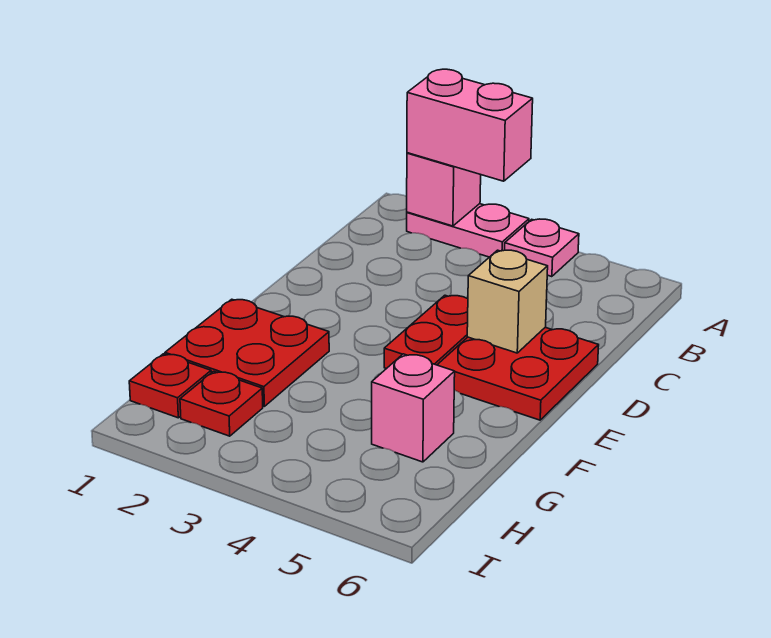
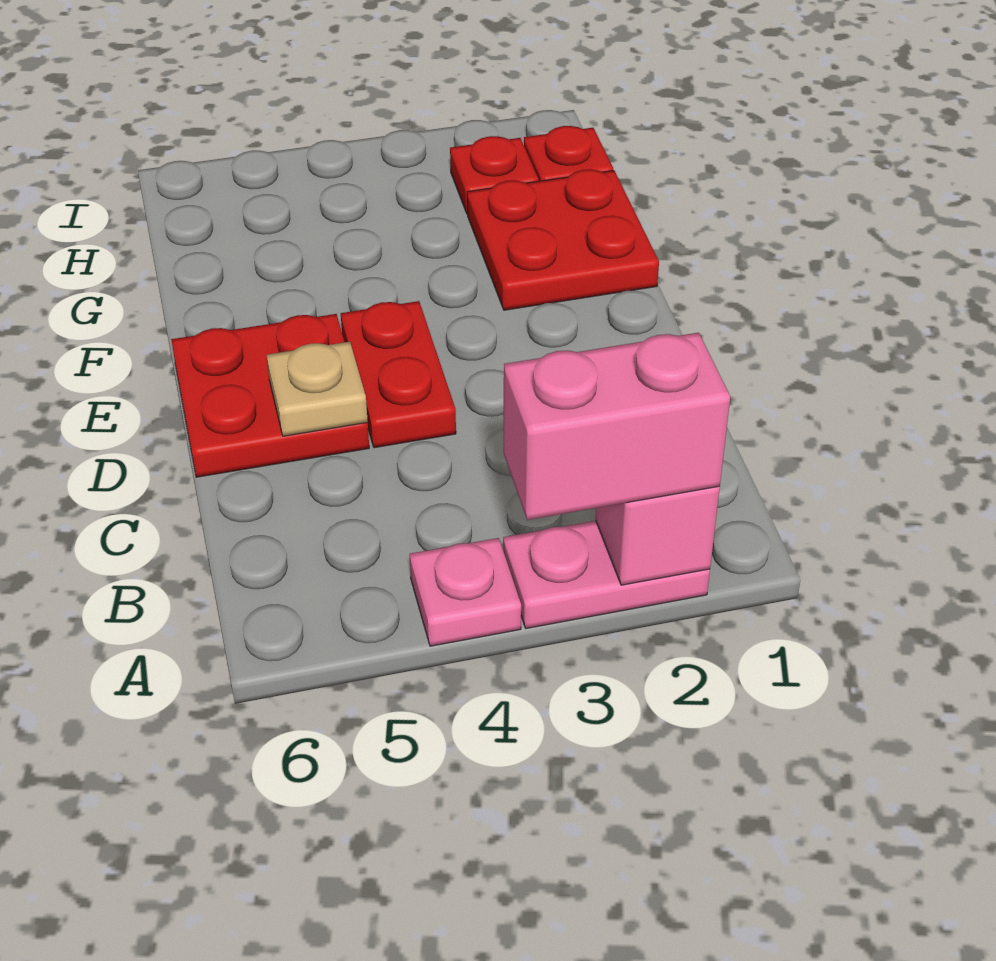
tan 1x1 brick [467,250,548,353] -> tan 1x1 plate [267,342,368,436]
pink 1x1 brick [372,354,455,462] -> none

